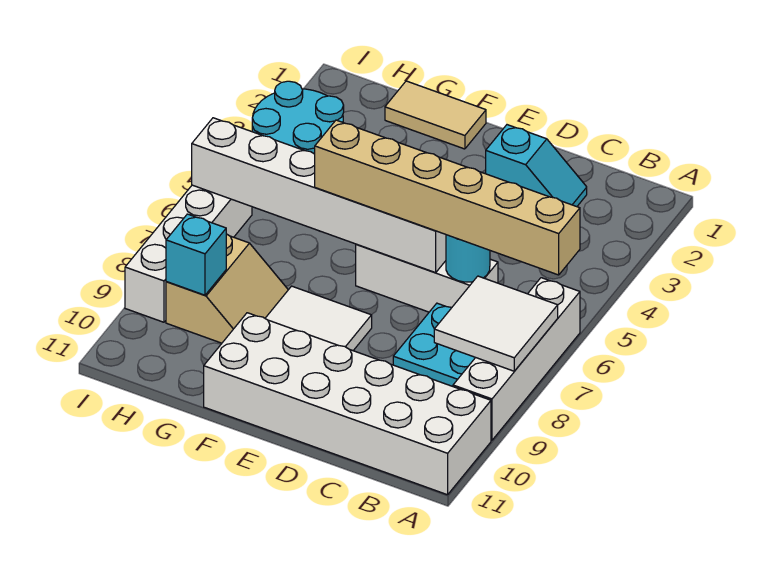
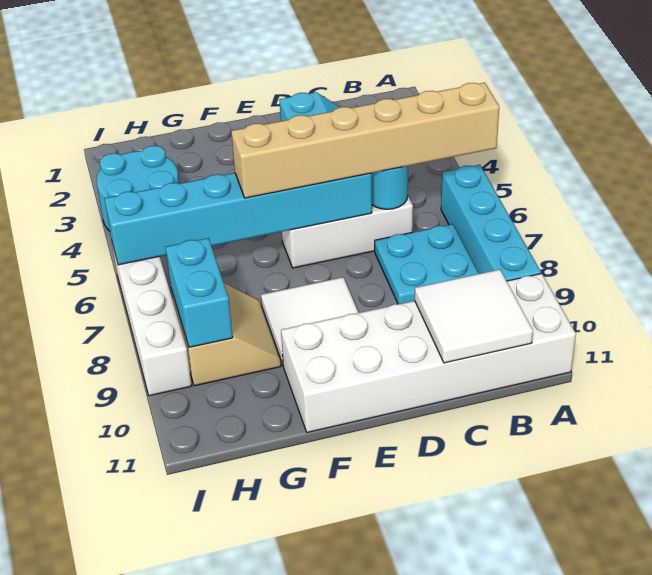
white 1x4 brick [453,278,580,440] -> cyan 1x4 brick [441,165,541,281]
white 2x2 tile [434,276,558,371] -> white 2x2 tile moved to [415,269,533,363]
white 1x6 brick [192,118,446,273] -> cyan 1x6 brick [104,173,372,265]
tan 1x2 tile [385,81,486,149] -> none
cyan 1x1 brick [166,214,226,295] -> cyan 1x2 brick [166,238,233,347]

